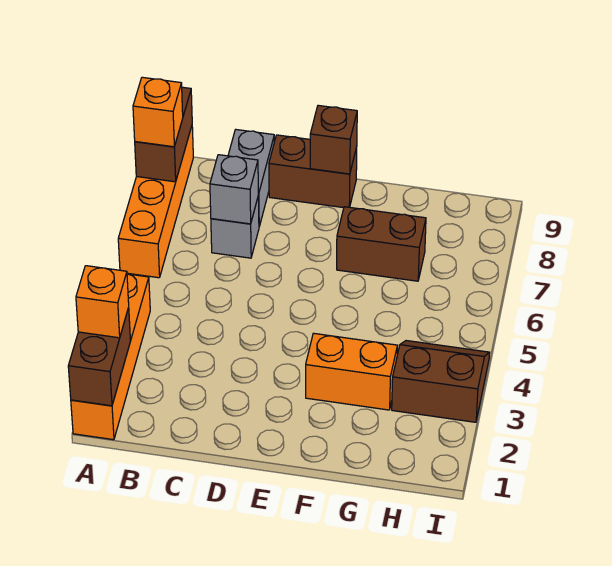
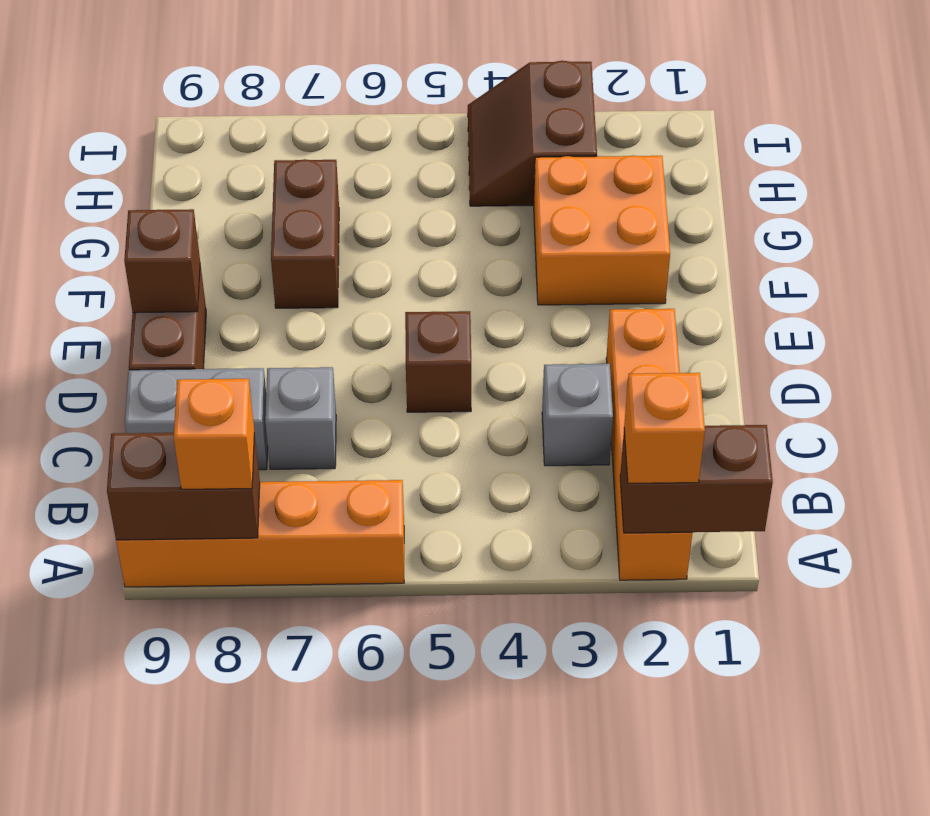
orange 1x4 brick [71,274,150,440] -> orange 1x4 brick turned to [606,309,692,580]
grey 1x1 brick [210,155,258,224] -> grey 1x1 brick moved to [542,364,613,466]
none -> brown 1x1 brick [405,311,471,412]
orange 1x2 brick [306,333,397,410] -> orange 2x2 brick [534,155,670,305]

